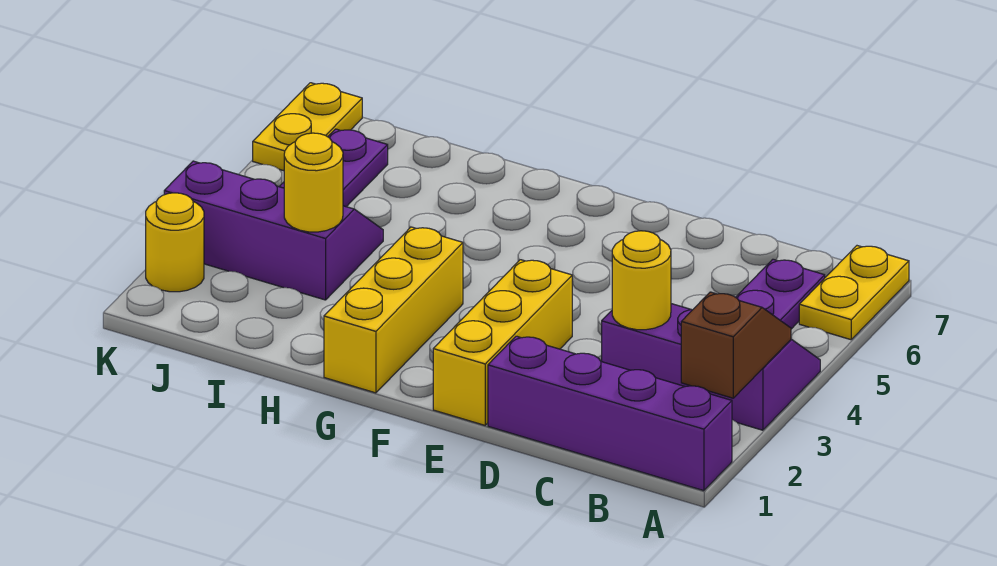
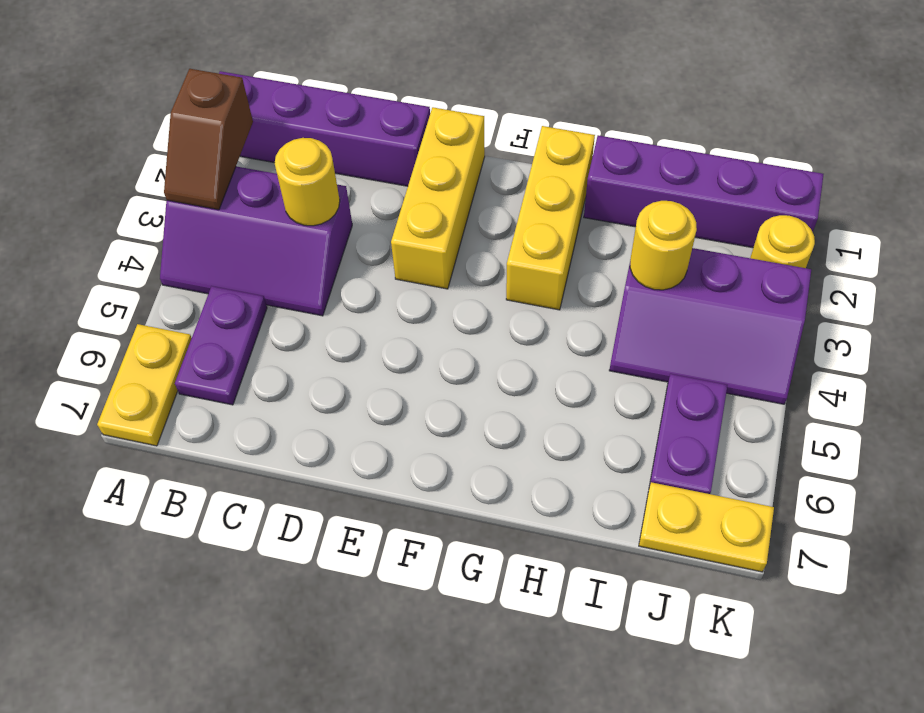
none -> purple 1x4 brick [584,135,824,248]
yellow 1x2 plate [253,83,362,171] -> yellow 1x2 plate turned to [639,482,774,572]

